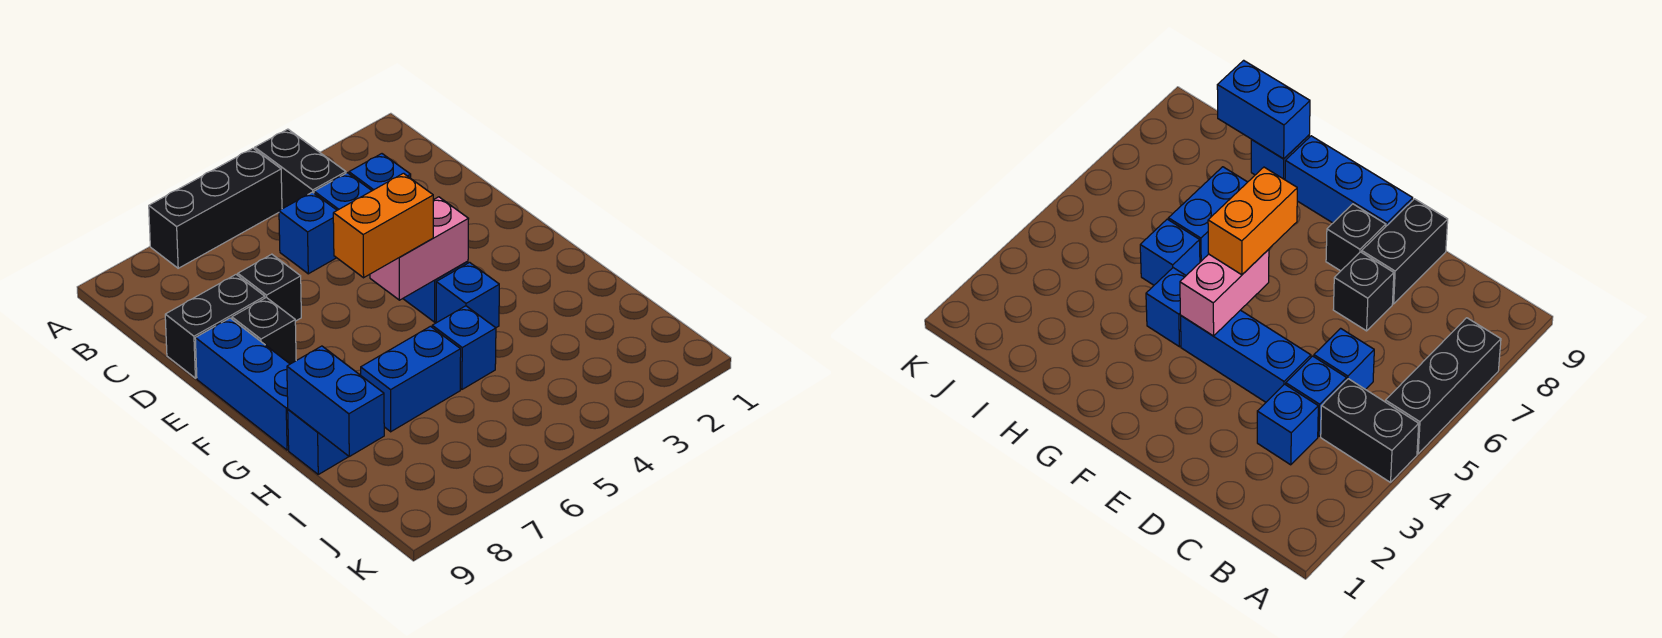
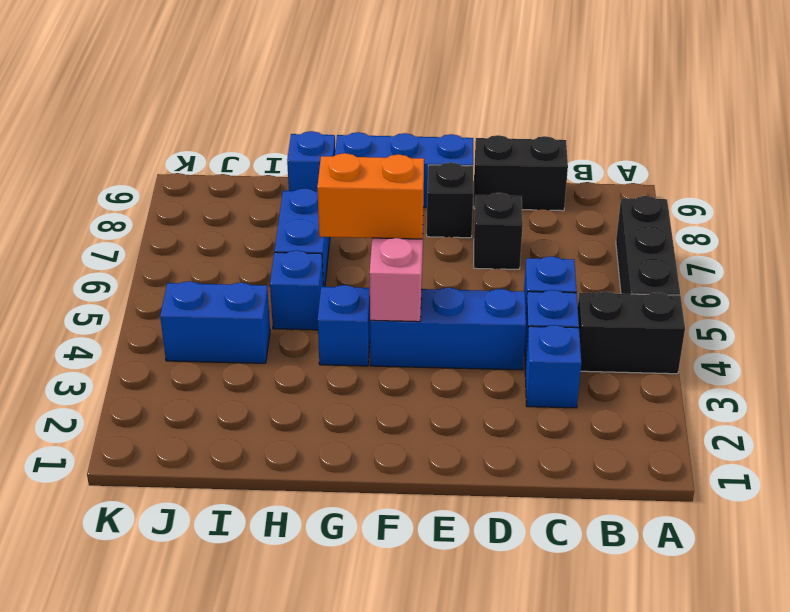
black 1x2 brick [165,275,265,378] -> black 1x2 brick turned to [474,135,568,211]
orange 1x2 brick [333,173,433,278] -> orange 1x2 brick turned to [317,153,424,239]
blue 1x2 brick [287,346,384,456] -> blue 1x2 brick moved to [160,281,270,363]

